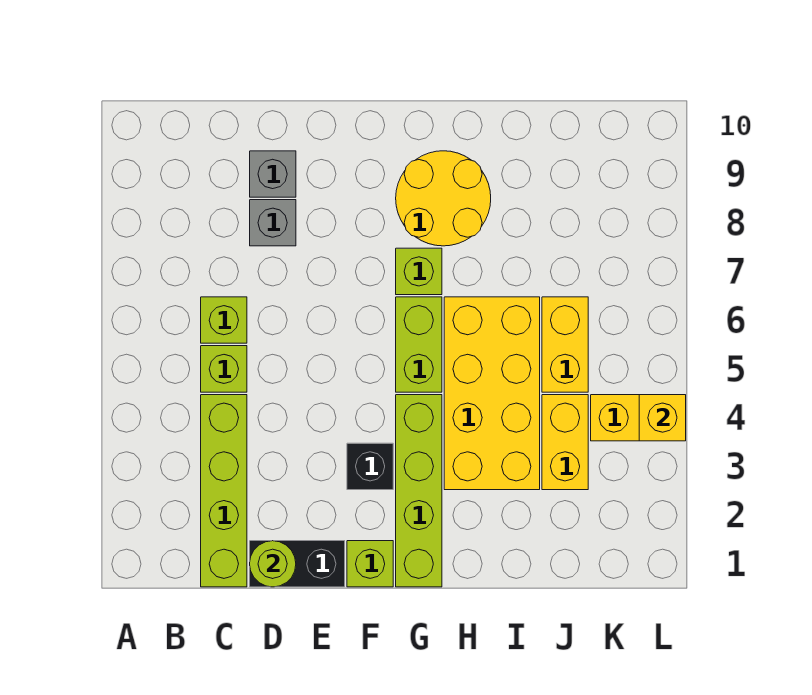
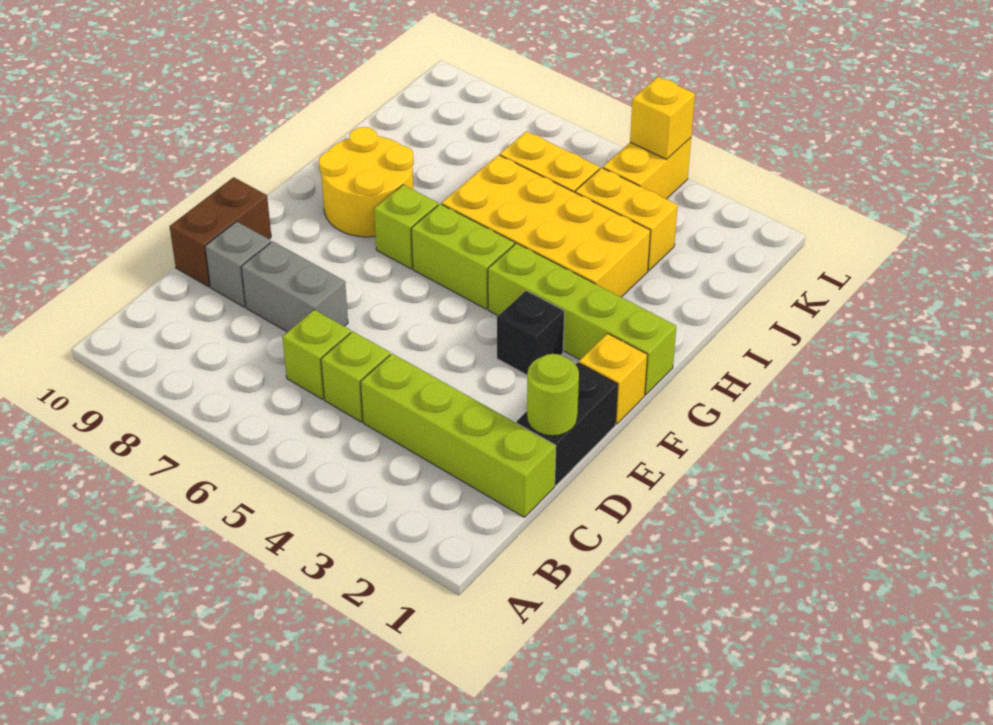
grey 1x1 brick [250,200,296,246] -> grey 1x2 brick [241,241,348,332]
none -> brown 1x2 brick [170,177,271,287]
lime 1x1 brick [347,541,393,587] -> yellow 1x1 brick [579,333,647,424]

